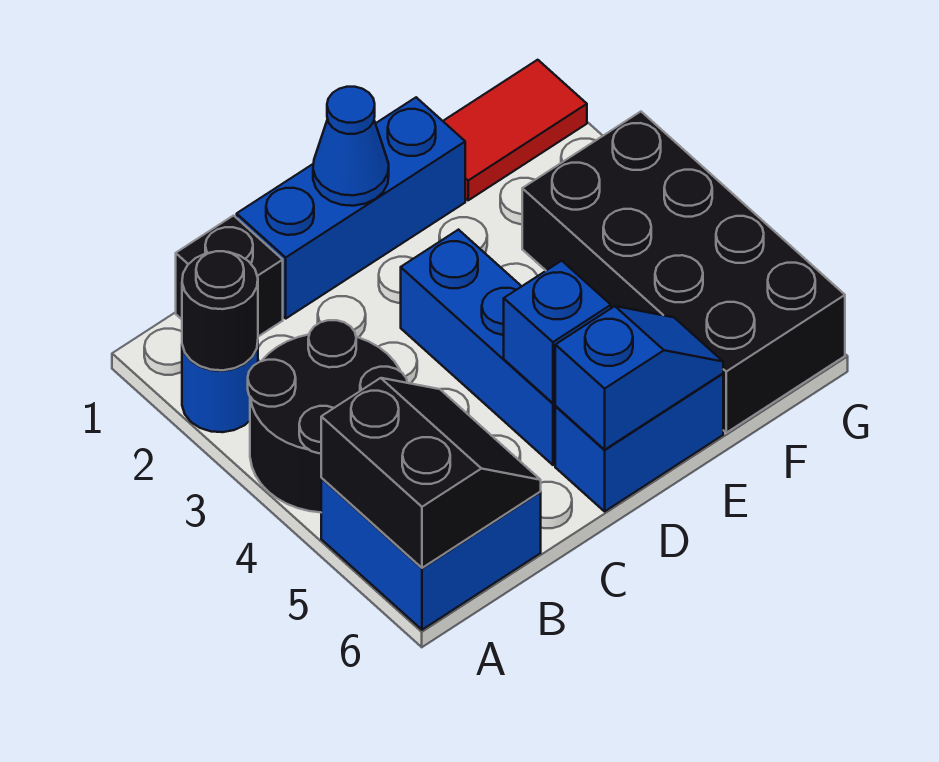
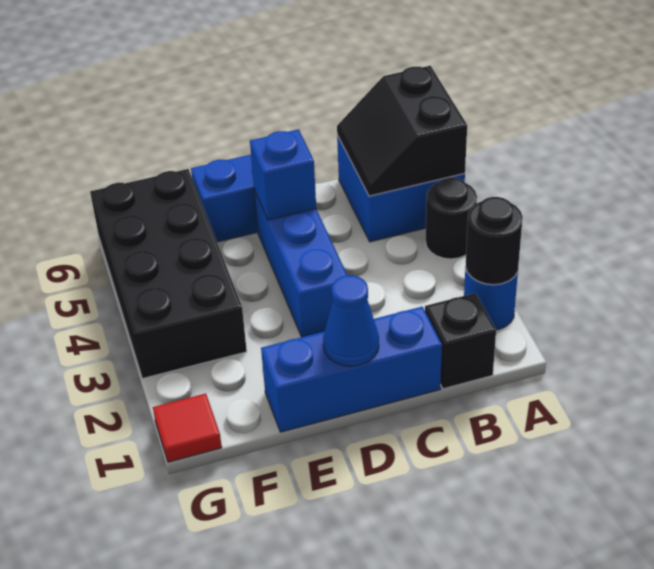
black 2x2 round brick [248,320,407,512] -> black 1x1 round brick [426,178,477,259]
blue 1x2 slope [555,306,723,450] -> none
red 1x2 tile [443,60,587,200] -> red 1x1 tile [153,393,222,462]

